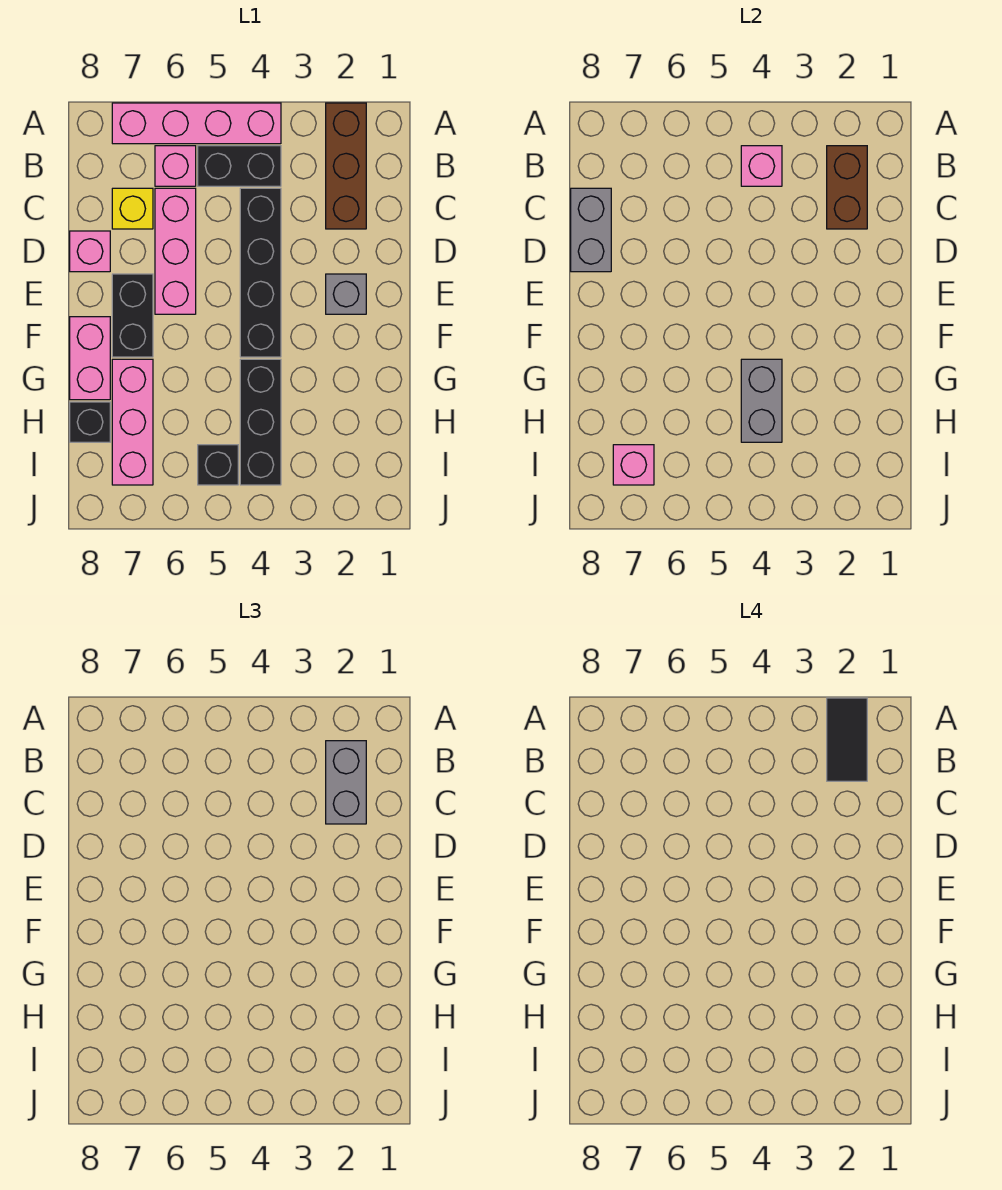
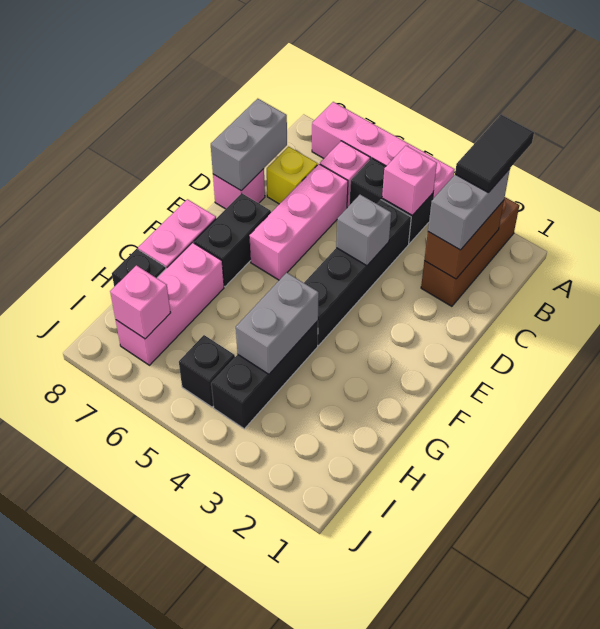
grey 1x1 brick [326,274,366,314] -> grey 1x1 brick moved to [336,195,391,266]

